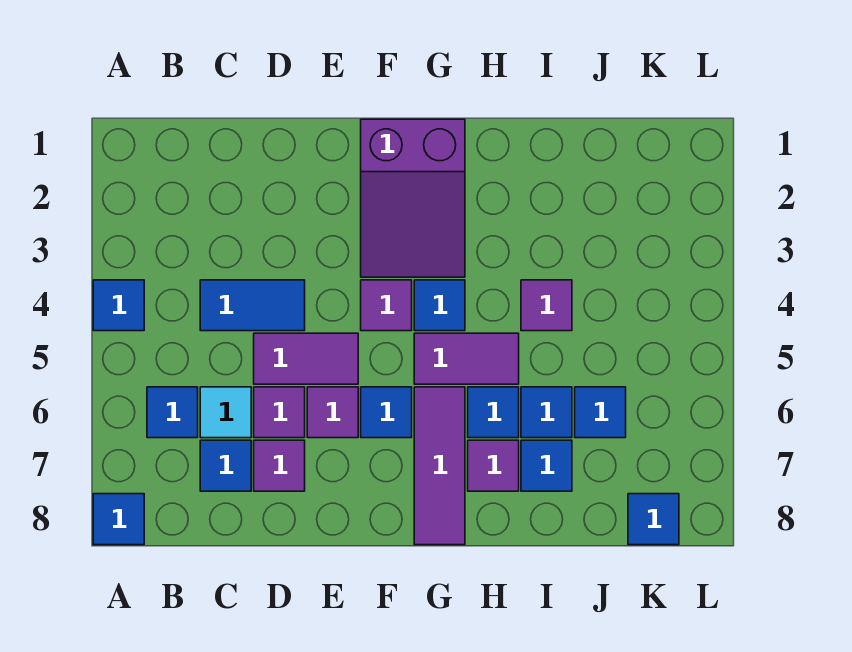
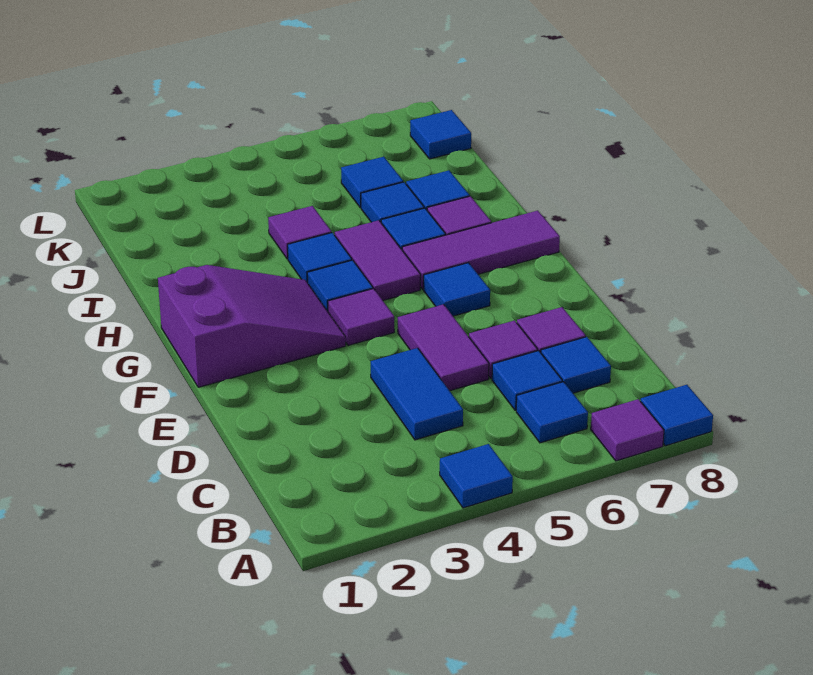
cyan 1x1 tile [200,387,251,438] -> blue 1x1 tile [492,351,562,410]
purple 1x1 tile [307,387,358,438] -> purple 1x1 tile moved to [591,399,664,461]
none -> blue 1x1 tile [288,233,352,283]

